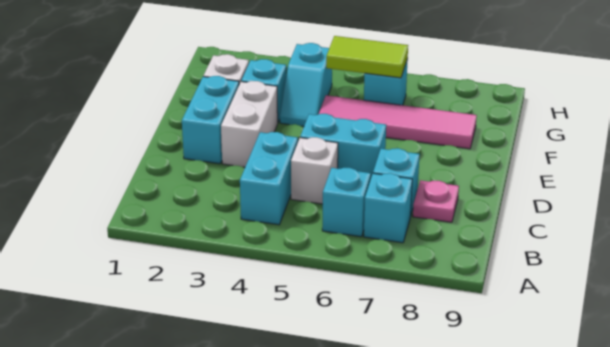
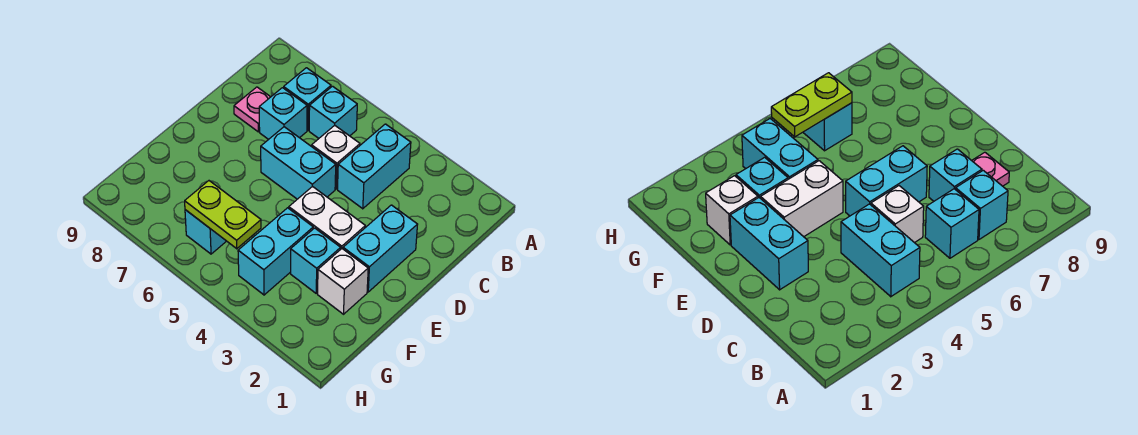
white 1x2 brick [221,81,278,167] -> white 1x2 brick turned to [289,186,365,249]
cyan 1x2 slope [280,43,332,126] -> cyan 1x2 brick [238,208,313,295]
pink 1x4 tile [319,95,477,149] -> none
lime 1x2 tile [326,36,408,78] -> lime 1x2 plate [185,181,261,249]

